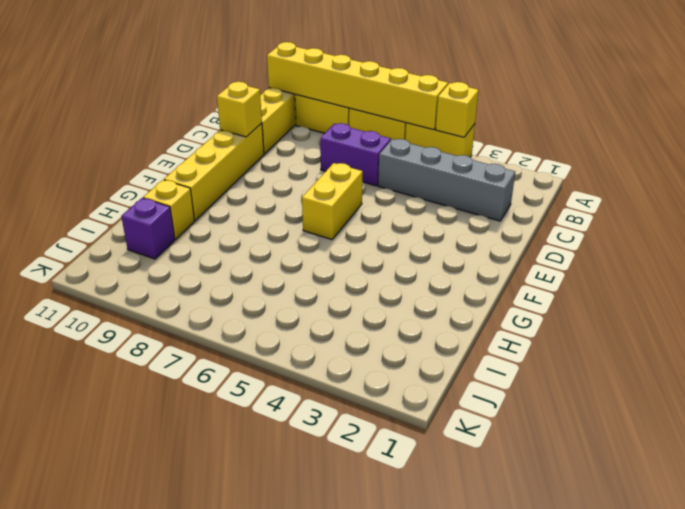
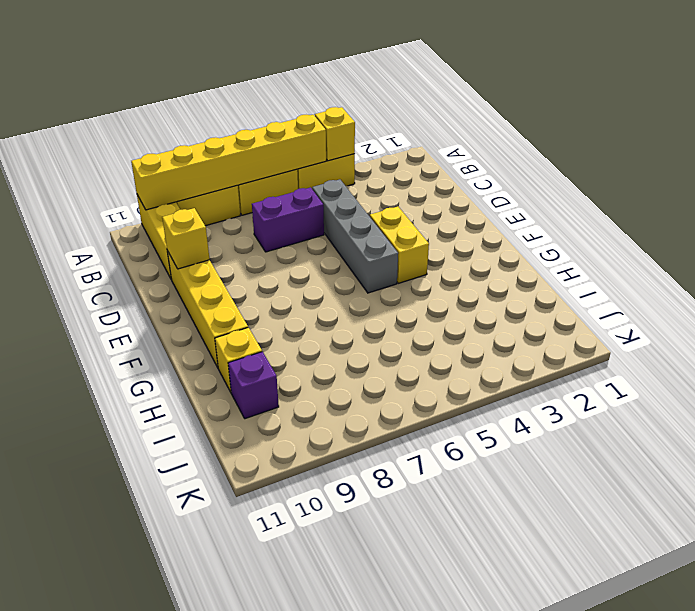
grey 1x4 brick [378,139,515,221] -> grey 1x4 brick turned to [312,179,398,293]
yellow 1x2 brick [302,163,363,240] -> yellow 1x2 brick moved to [370,207,429,283]

